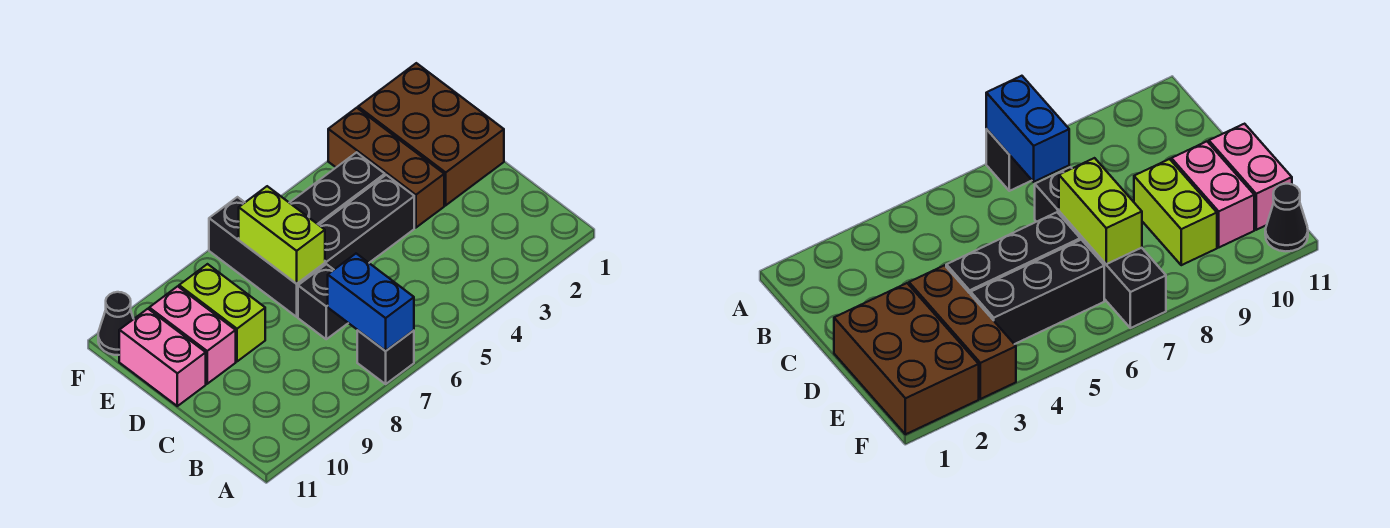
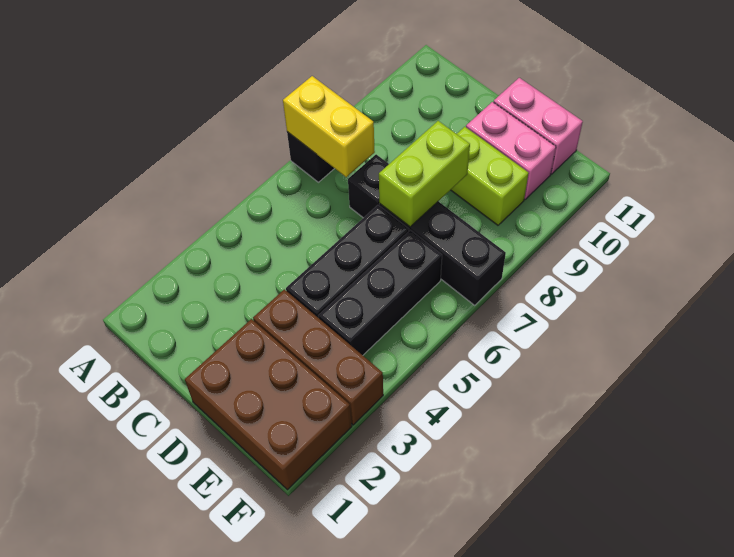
blue 1x2 brick [328,254,414,351] -> yellow 1x2 brick [283,76,375,177]
lime 1x2 brick [239,186,325,284] -> lime 1x2 brick turned to [379,121,470,227]
black 1x1 cone [98,292,133,355] -> none

